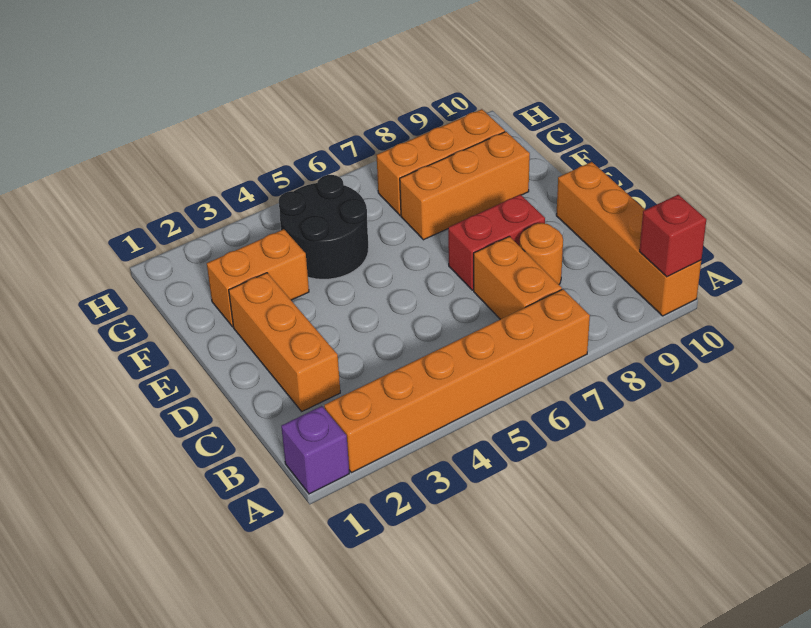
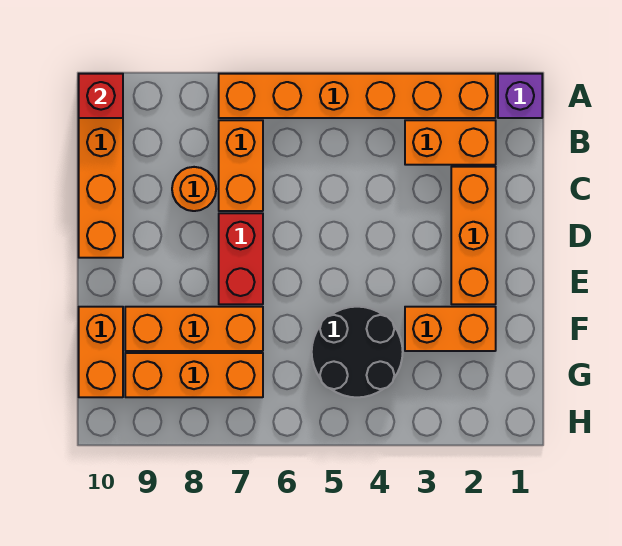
none -> orange 1x2 brick [405,120,496,165]
red 1x2 brick [448,194,545,290] -> red 1x2 brick turned to [219,213,263,304]
none -> orange 1x2 brick [79,307,123,397]

